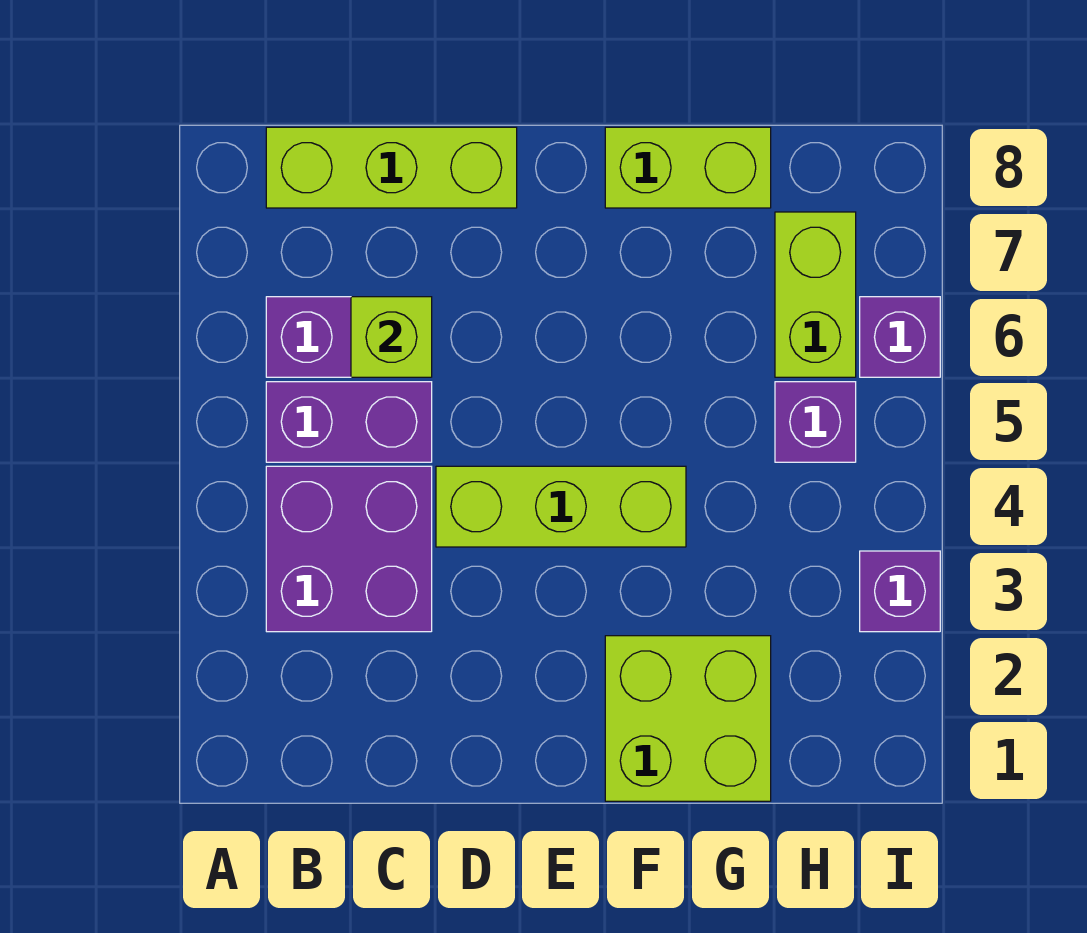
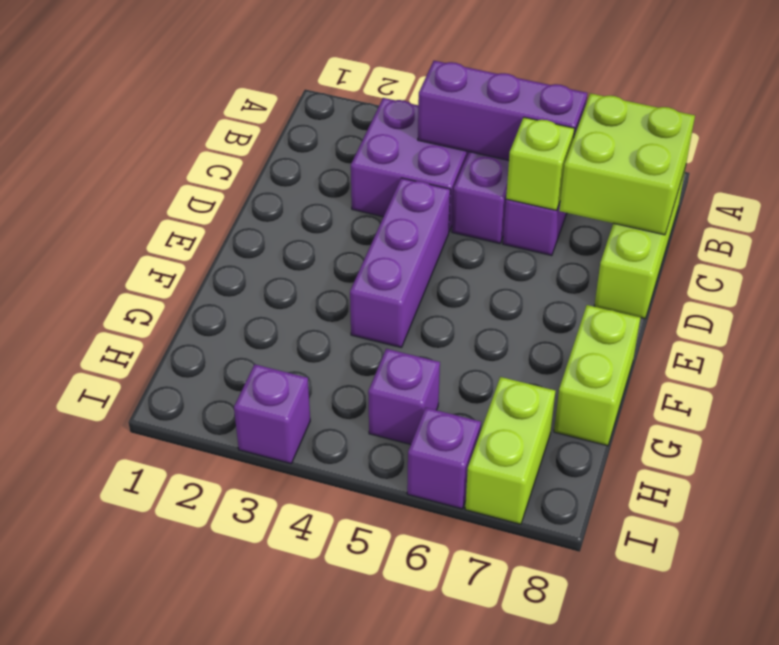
none -> purple 1x3 brick [418,61,587,160]
lime 1x3 brick [436,466,686,547] -> purple 1x3 brick [350,178,450,348]
lime 2x2 brick [605,636,771,801] -> lime 2x2 brick moved to [559,93,695,235]
lime 1x2 brick [775,212,856,377] -> lime 1x2 brick turned to [465,377,555,524]

